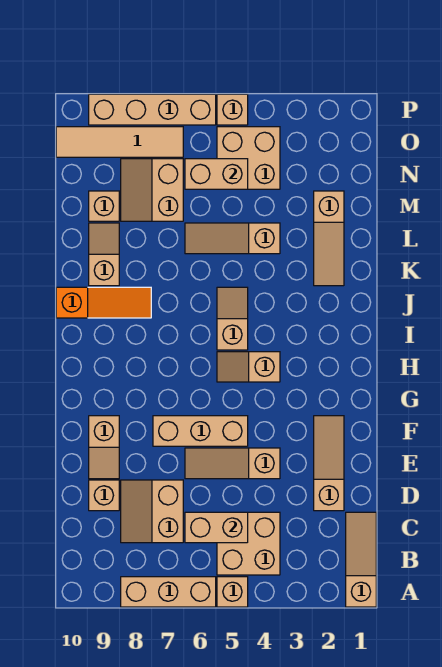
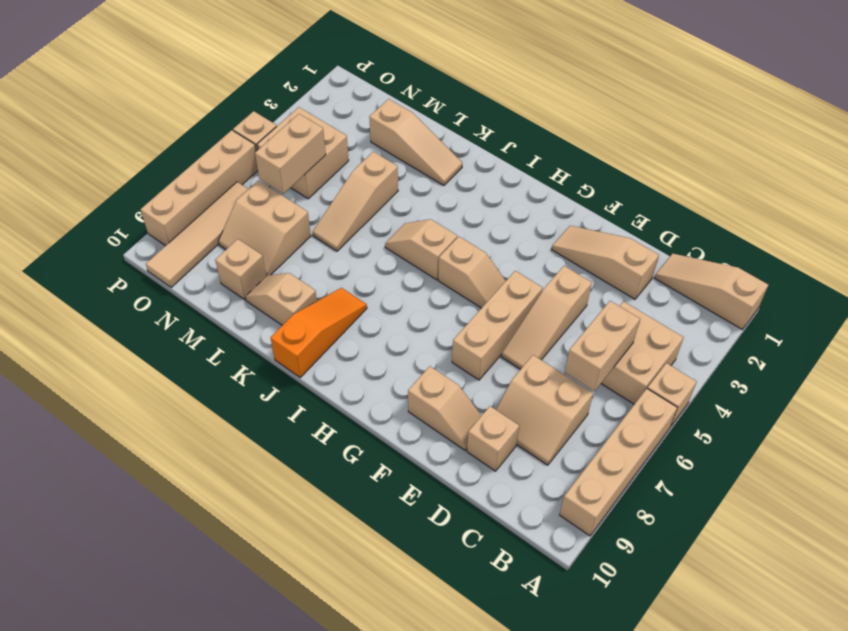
tan 1x3 brick [121,577,216,607] -> tan 1x4 brick [560,389,677,536]
tan 1x2 slope [217,352,280,382] -> tan 1x2 slope turned to [438,237,505,308]

